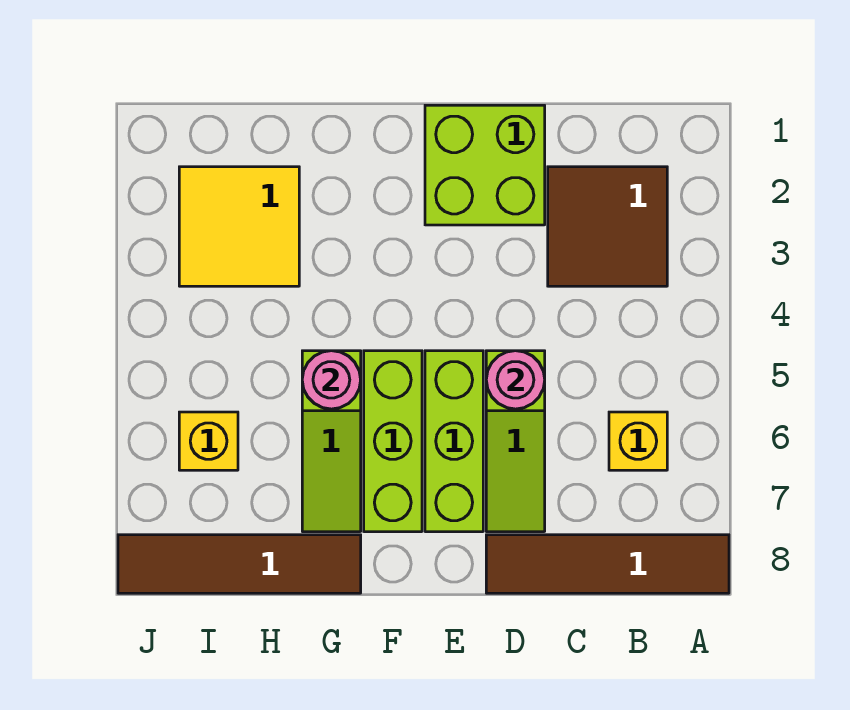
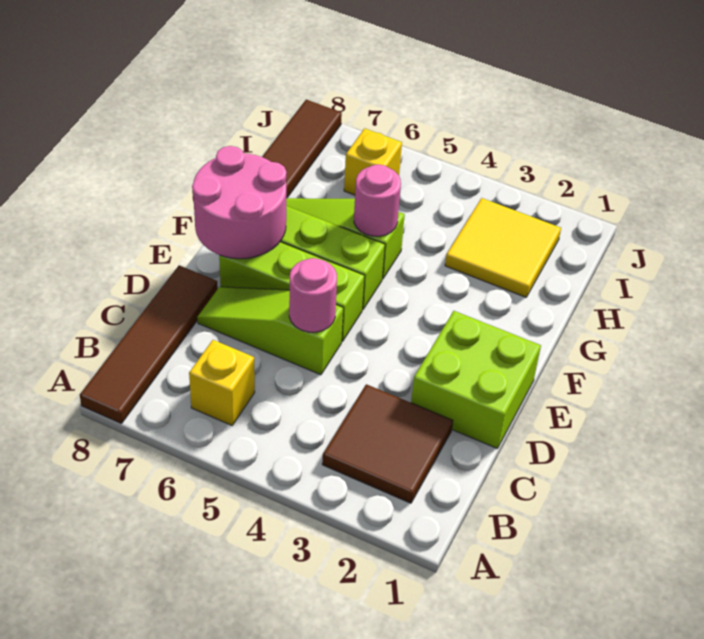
none -> pink 2x2 round brick [192,146,286,259]

